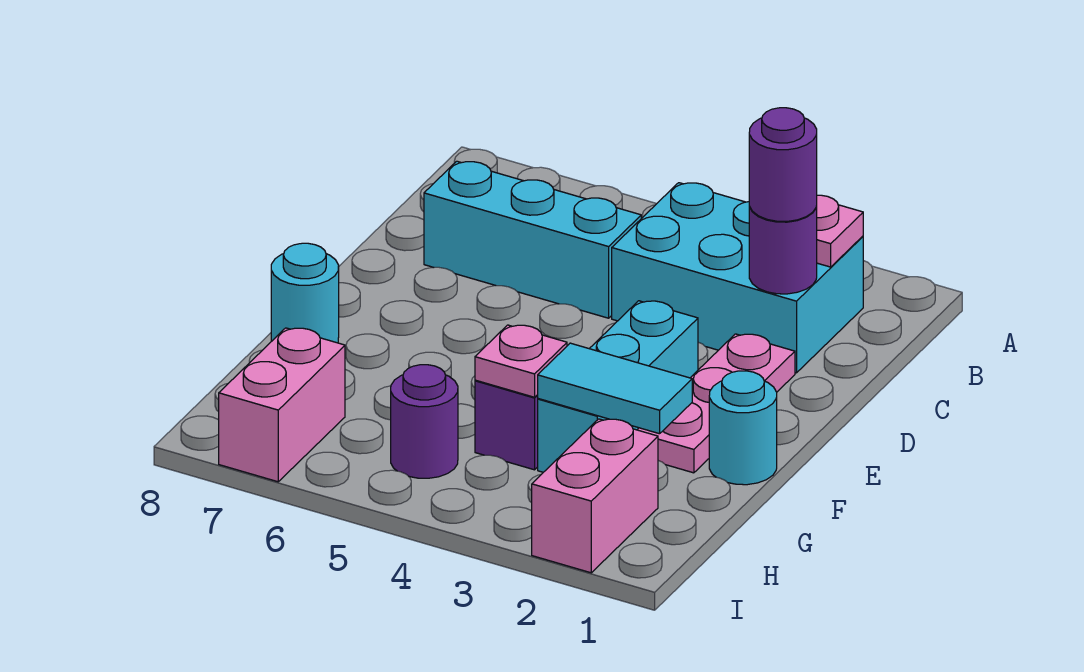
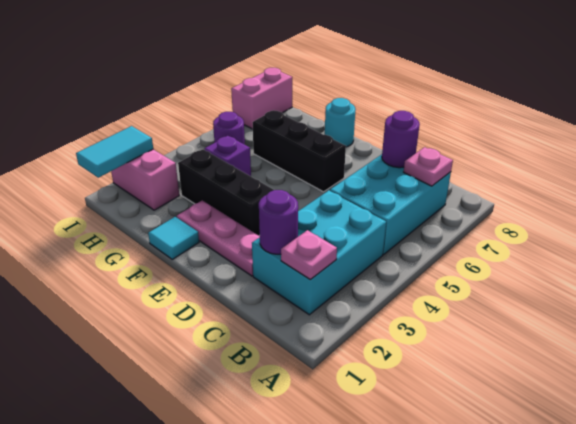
purple 1x1 round brick [749,108,817,221] -> purple 1x1 round brick moved to [382,111,420,168]
cyan 1x3 brick [424,161,641,318] -> cyan 2x3 brick [330,154,451,254]
cyan 1x3 brick [538,301,698,472] -> black 1x3 brick [178,149,274,236]
none -> black 1x3 brick [252,111,346,192]
cyan 1x1 round brick [709,371,777,485] -> cyan 1x1 tile [148,217,199,259]
cyan 1x2 tile [538,343,692,434] -> cyan 1x2 tile moved to [76,126,153,178]
pink 1x1 plate [475,325,567,397] -> pink 1x1 plate moved to [404,147,453,186]
pink 1x2 brick [219,328,345,482] -> pink 1x2 brick turned to [231,68,292,129]

